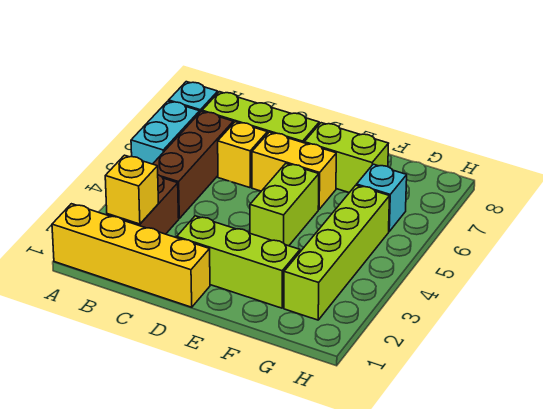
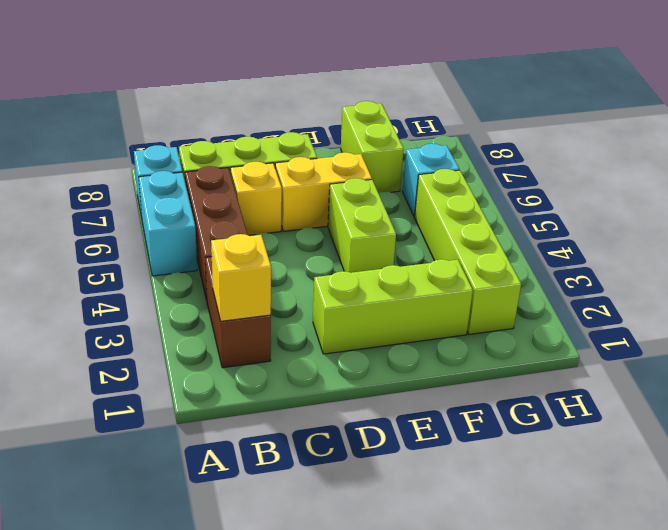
yellow 1x4 brick [52,204,210,307] -> none
lime 1x2 brick [304,123,388,193] -> lime 1x2 brick turned to [341,101,404,193]

